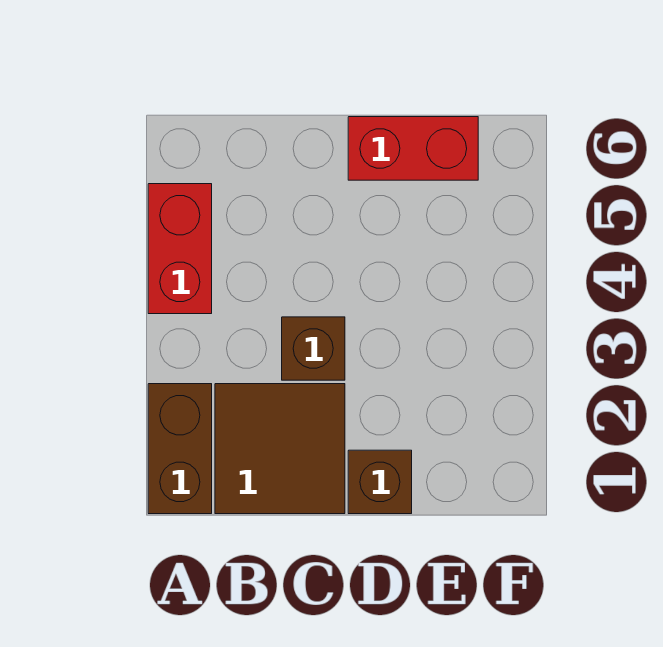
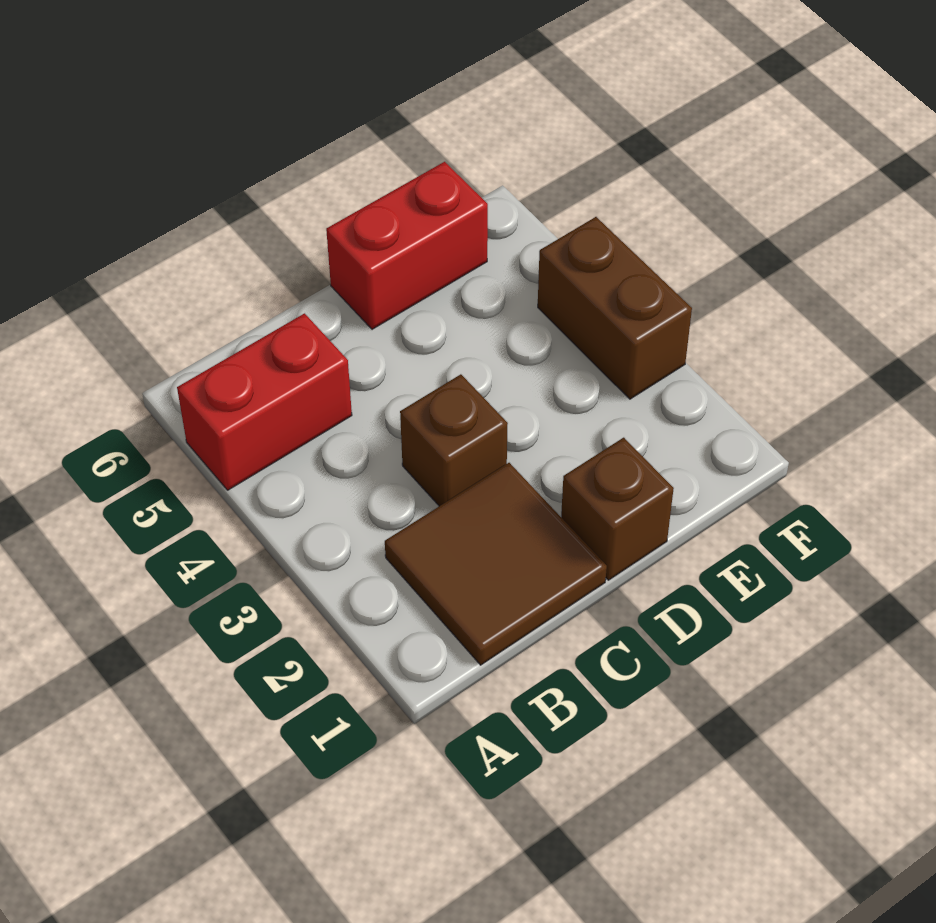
brown 1x2 brick [148,384,212,514] -> brown 1x2 brick moved to [538,217,692,399]
red 1x2 brick [148,184,212,314] -> red 1x2 brick turned to [177,313,352,490]

